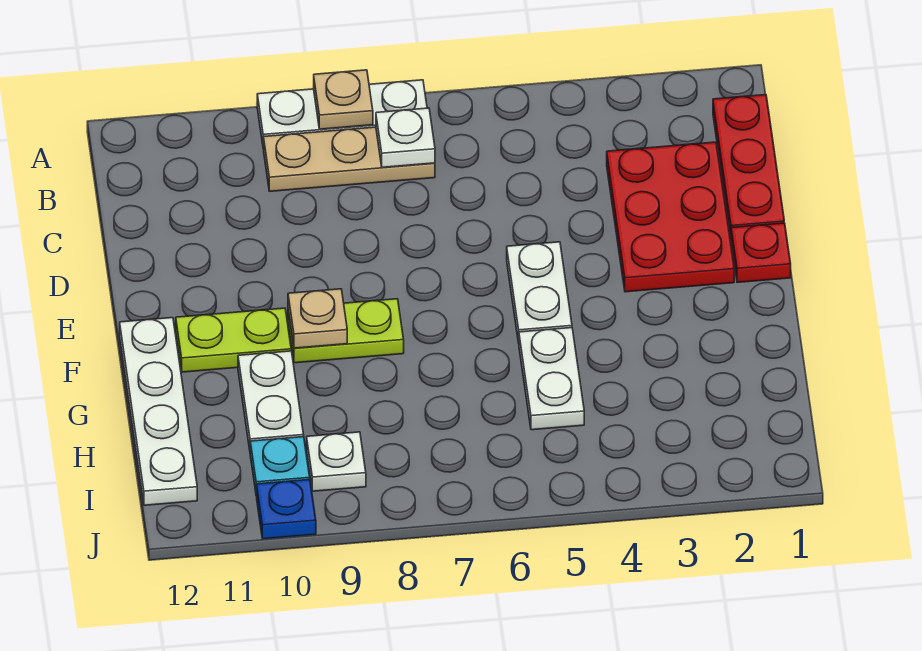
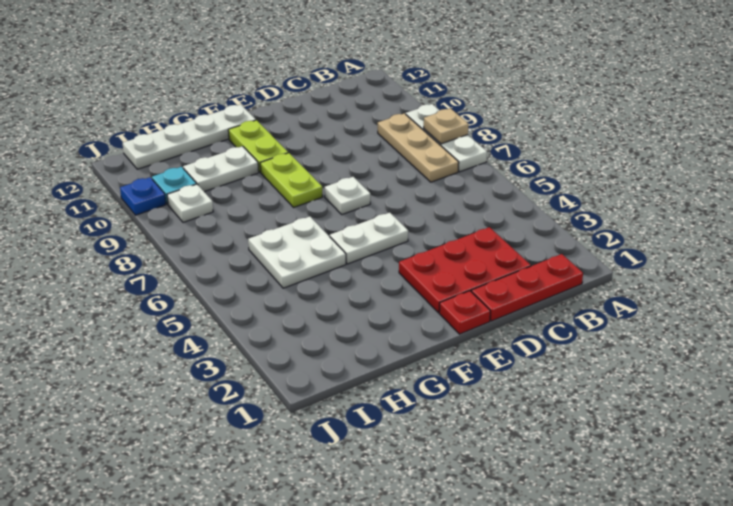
white 1x1 plate [376,108,435,167] -> white 1x1 plate moved to [325,177,370,215]
tan 1x1 plate [288,289,347,348] -> none
white 1x2 plate [519,328,584,430] -> white 2x2 plate [248,217,346,288]

